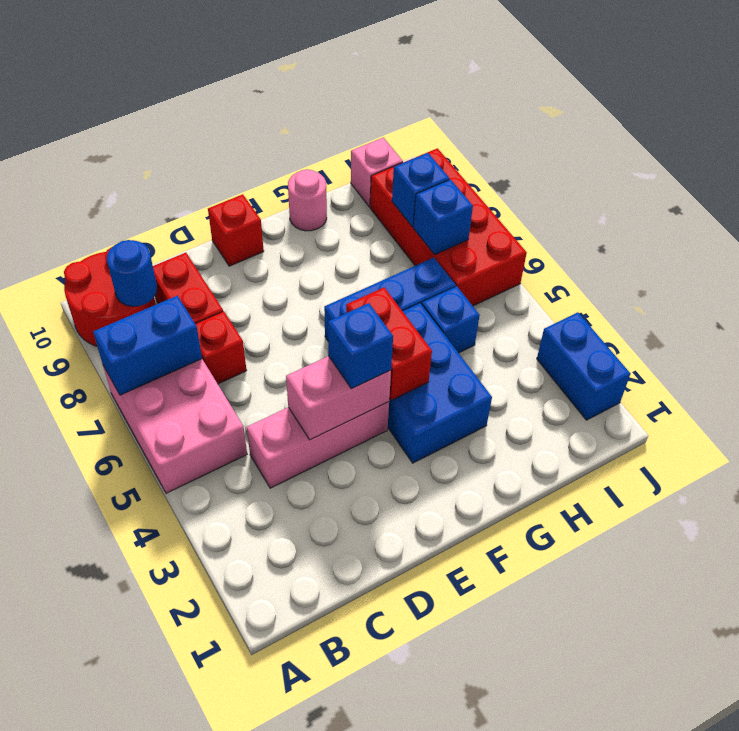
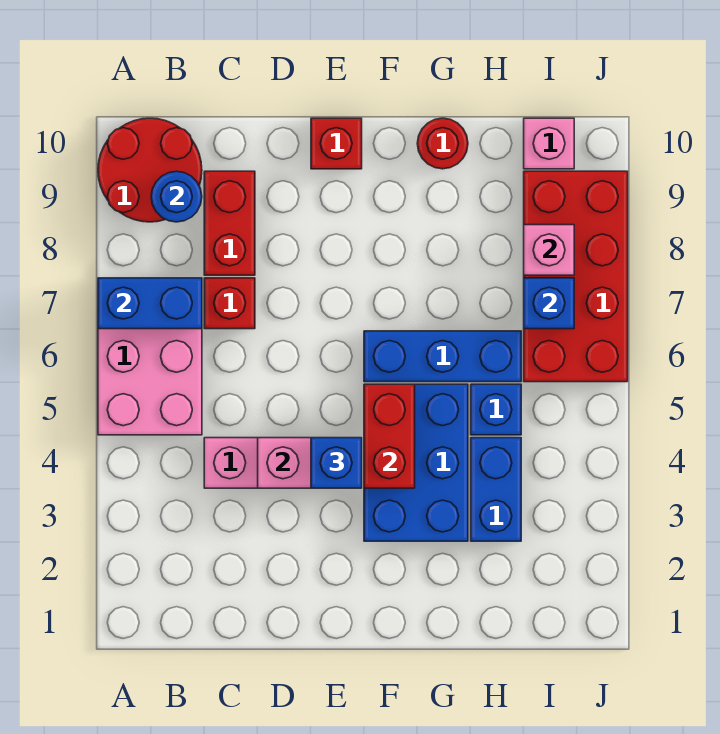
pink 1x1 round brick [288,169,327,231] -> red 1x1 round brick [417,118,468,169]
blue 1x1 brick [392,153,450,227] -> pink 1x1 brick [524,225,574,275]
blue 1x2 brick [537,312,630,420] -> blue 1x2 brick moved to [471,438,521,541]

